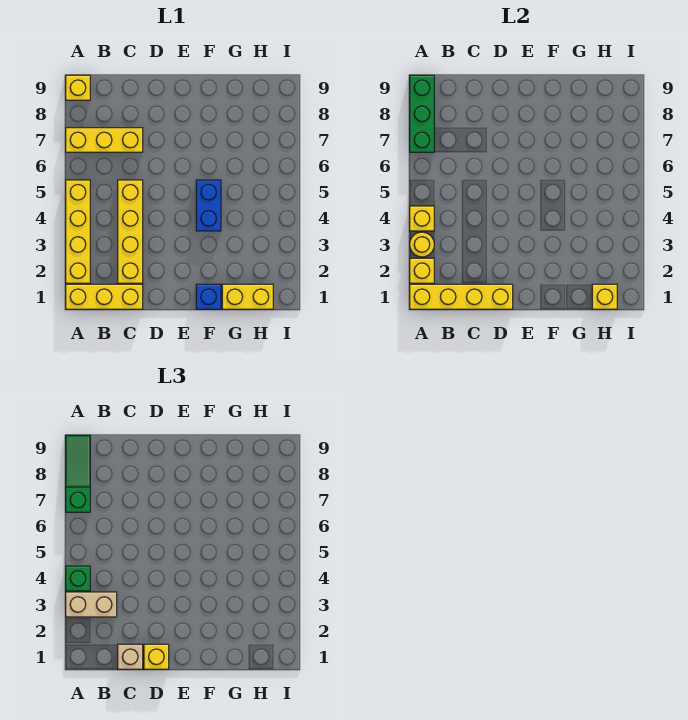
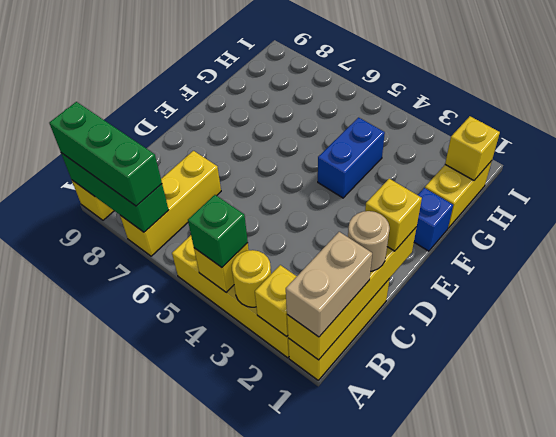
tan 1x2 brick [66,592,117,617] -> tan 1x2 brick moved to [286,232,372,337]
green 1x3 slope [66,435,90,512] -> green 1x3 brick [49,102,162,206]
tan 1x1 brick [118,644,143,669] -> tan 1x1 round brick [348,211,390,271]
yellow 1x4 brick [118,180,143,283] -> none
blue 1x2 brick [196,180,221,231] -> blue 1x2 brick turned to [318,117,385,198]

